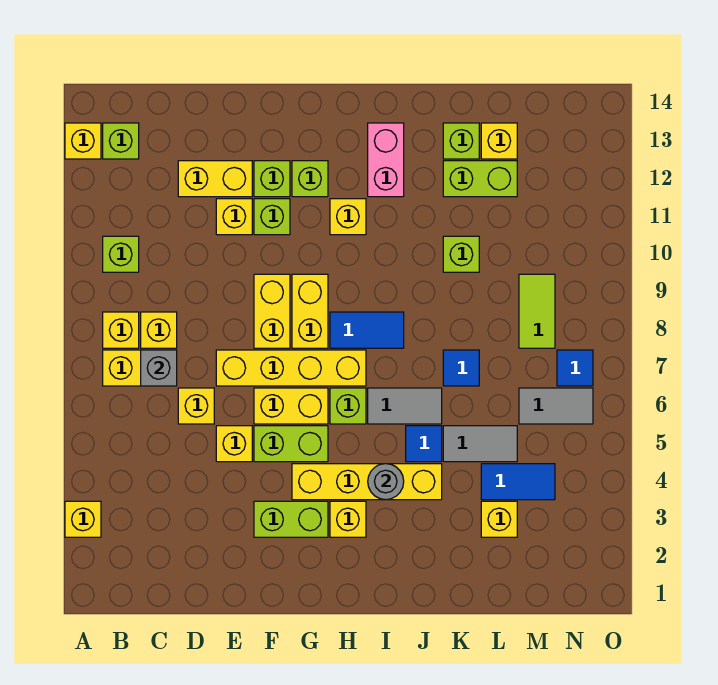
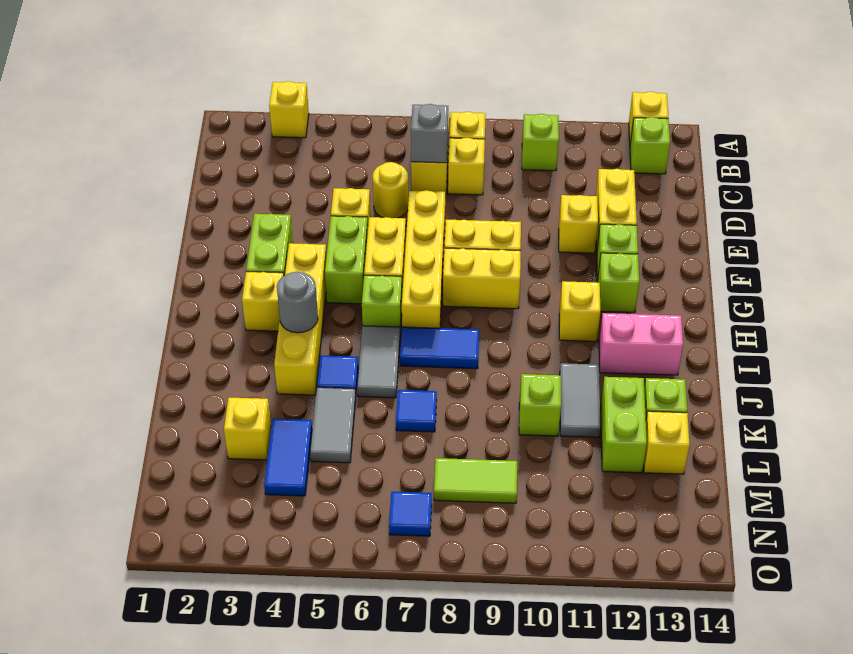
yellow 1x1 brick [178,388,214,424] -> yellow 1x1 round brick [373,162,409,218]
lime 1x1 brick [254,199,290,235] -> none
blue 1x2 tile [330,312,404,348] -> blue 1x2 tile turned to [400,327,479,369]
grey 1x2 tile [519,388,593,424] -> grey 1x2 tile moved to [560,363,601,437]

